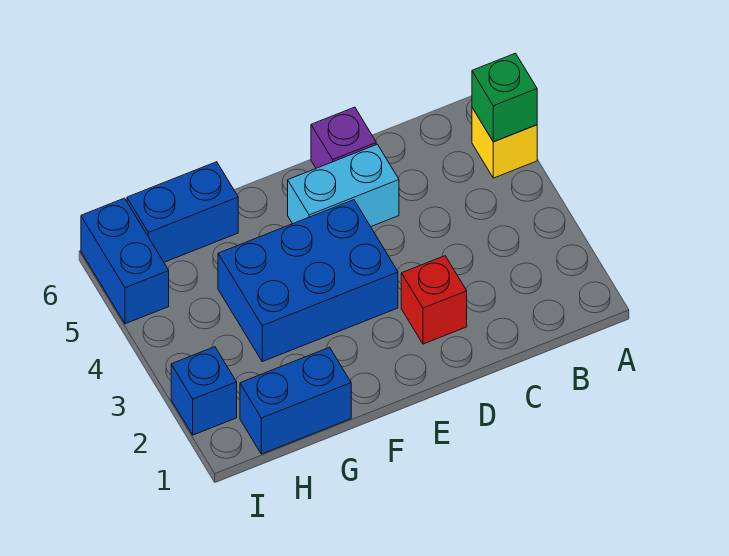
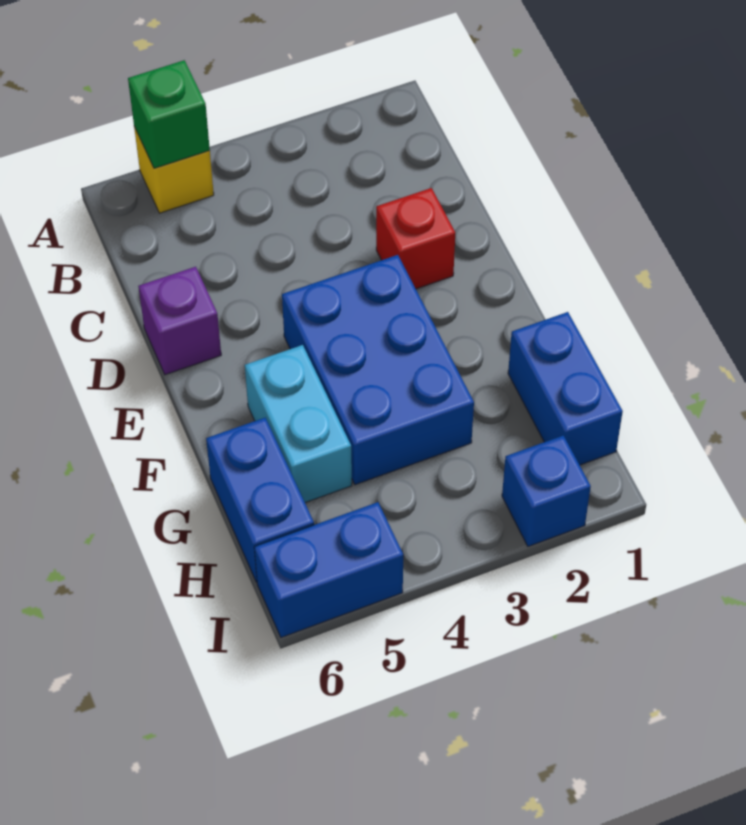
cyan 1x2 brick [288,144,399,227] -> cyan 1x2 brick moved to [245,345,352,502]

